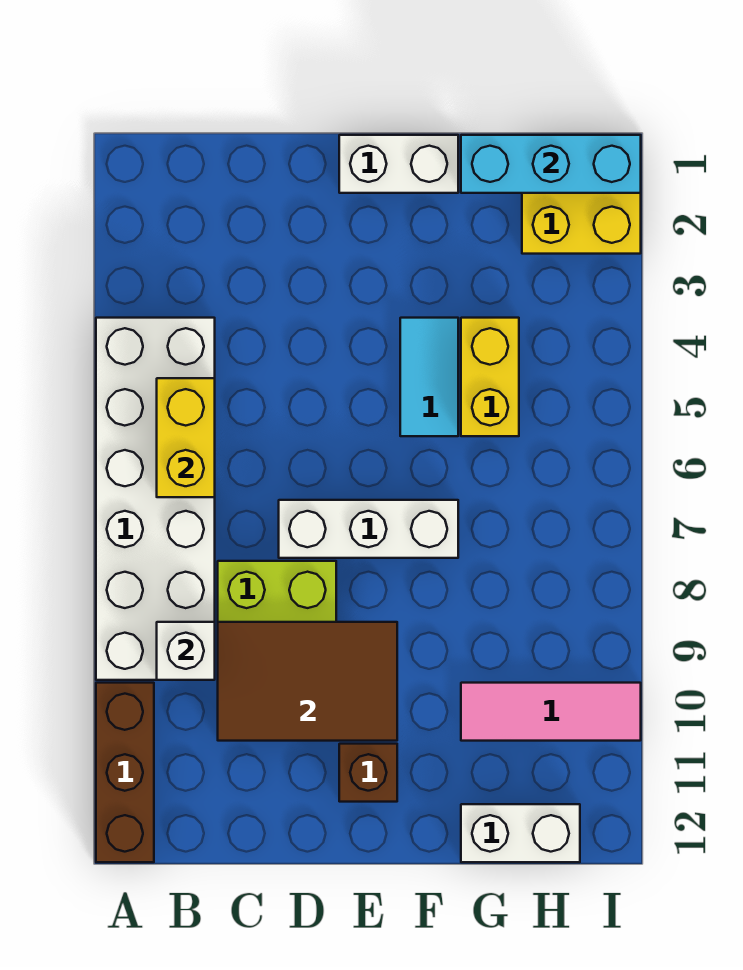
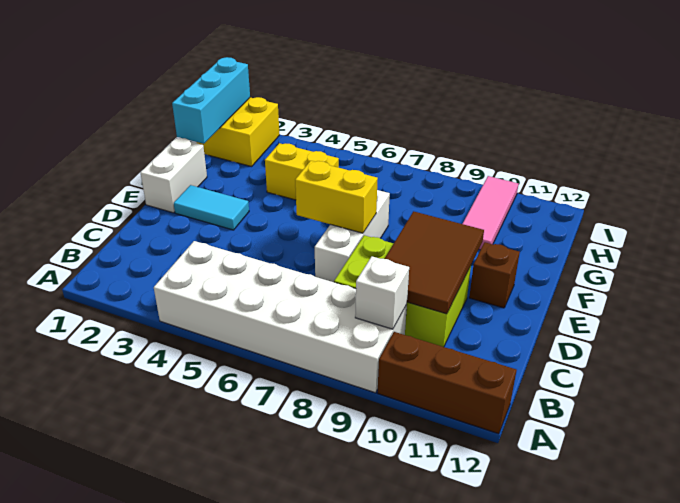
yellow 1x2 brick [157,378,215,497] -> yellow 1x2 brick moved to [295,161,378,233]
cyan 1x2 tile [400,318,458,436] -> cyan 1x2 tile moved to [174,185,249,230]
white 1x2 brick [461,804,580,862] -> none

